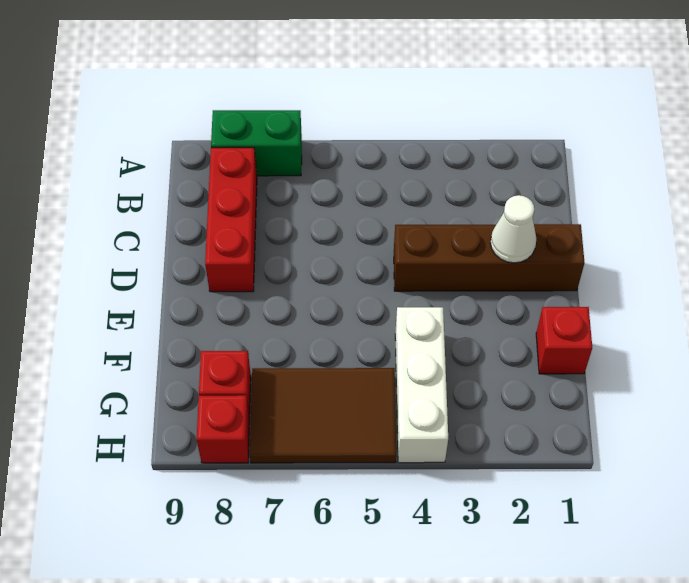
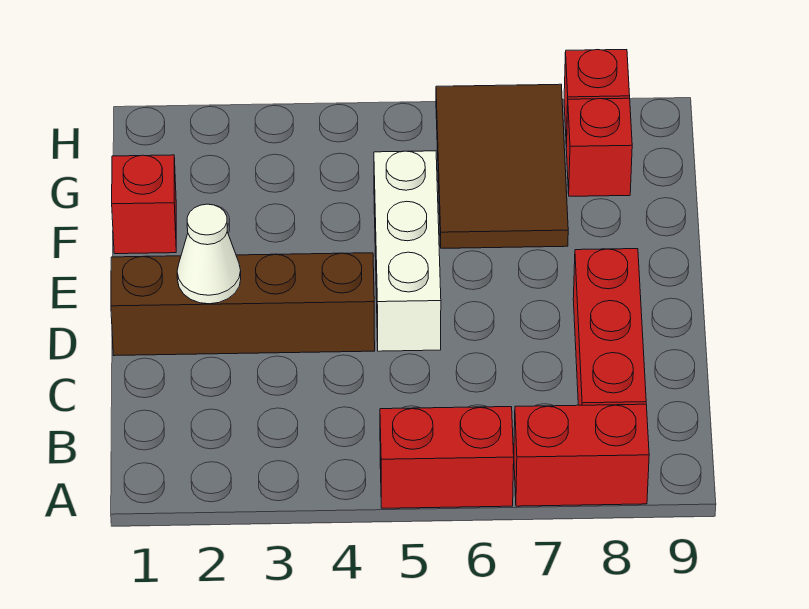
none -> red 1x2 brick [380,407,514,508]
green 1x2 brick [211,110,302,176] -> red 1x2 brick [514,404,649,506]
white 1x3 brick [395,307,448,463] -> white 1x3 brick moved to [374,151,441,351]
brown 2x3 tile [250,368,396,463] -> brown 2x3 tile turned to [436,84,568,248]

